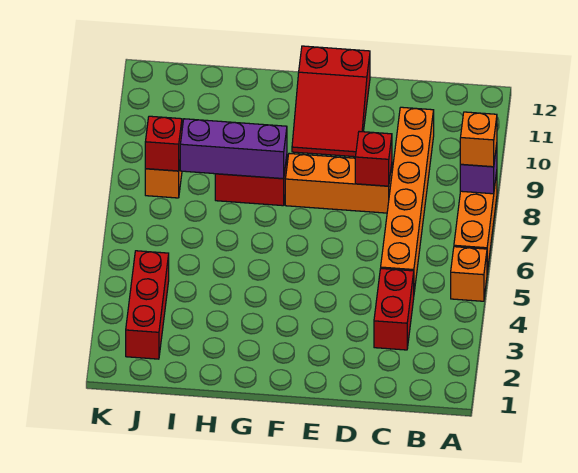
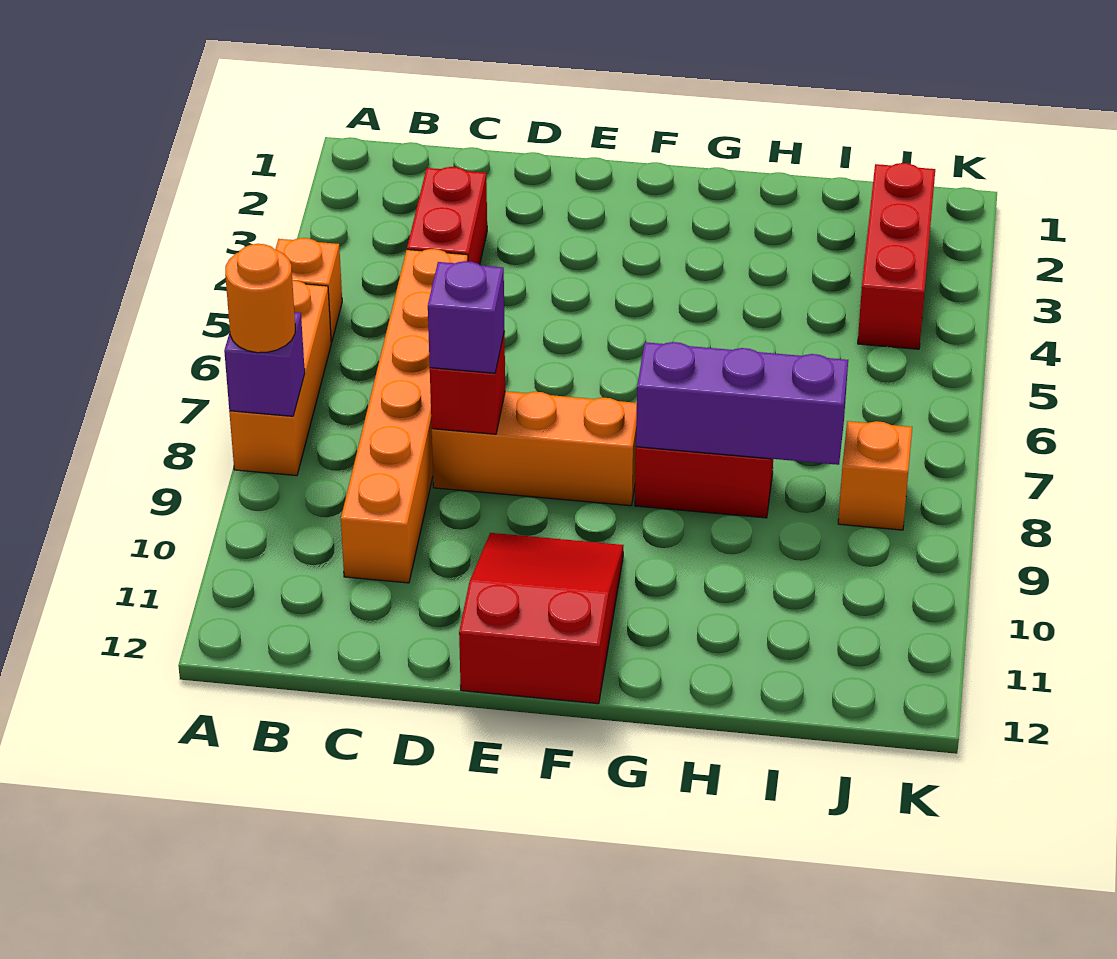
orange 1x1 brick [460,112,497,167] -> orange 1x1 round brick [225,244,295,353]
none -> purple 1x1 brick [428,261,504,373]
red 1x1 brick [145,116,182,171] -> none

